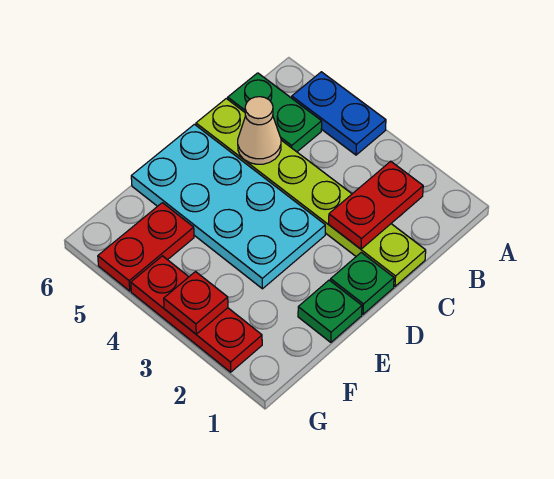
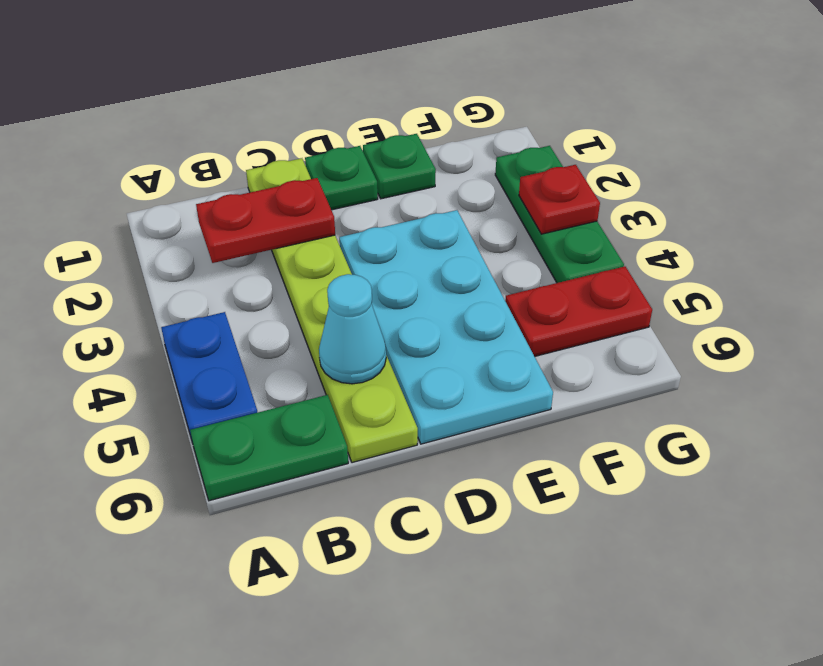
green 1x2 plate [228,73,322,152] -> green 1x2 plate turned to [190,395,348,501]
tan 1x1 cone [238,97,281,164] -> cyan 1x1 cone [319,274,386,384]
red 1x3 plate [131,256,262,372] -> green 1x3 plate [495,146,624,283]

